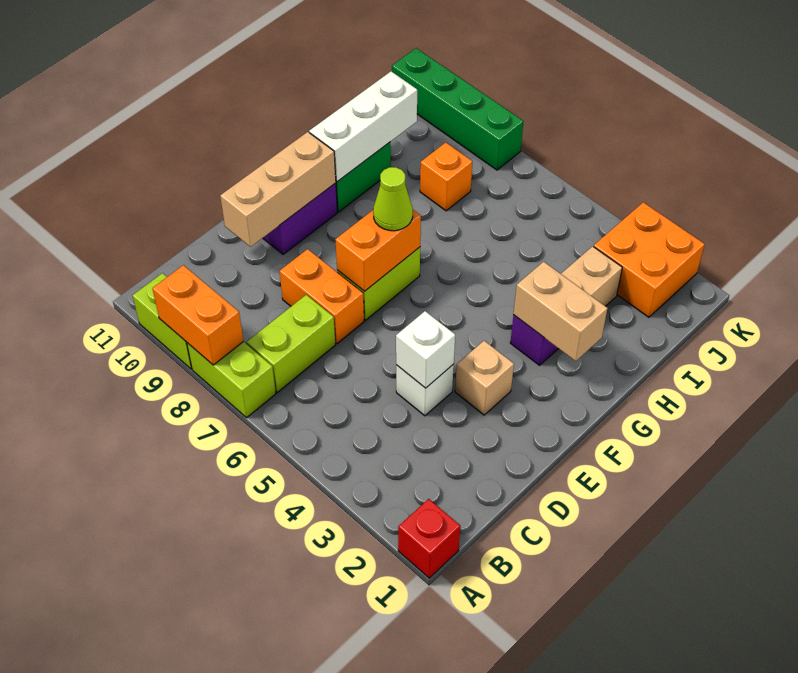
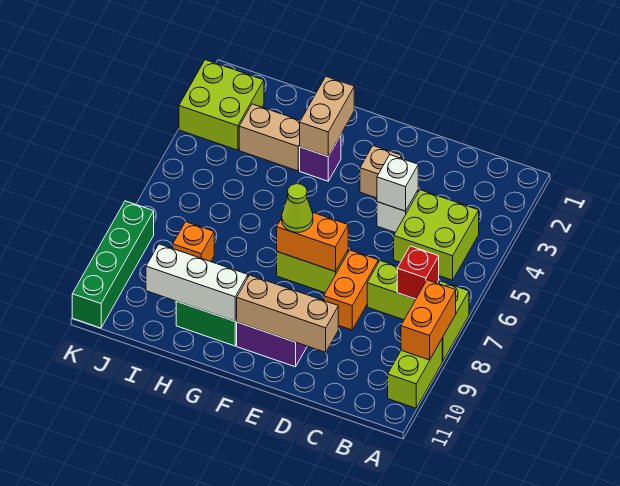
red 1x1 brick [398,499,460,578] -> red 1x1 brick moved to [397,246,439,299]
none -> lime 2x2 brick [394,190,479,280]
orange 2x2 brick [594,202,705,317] -> lime 2x2 brick [179,60,264,150]

